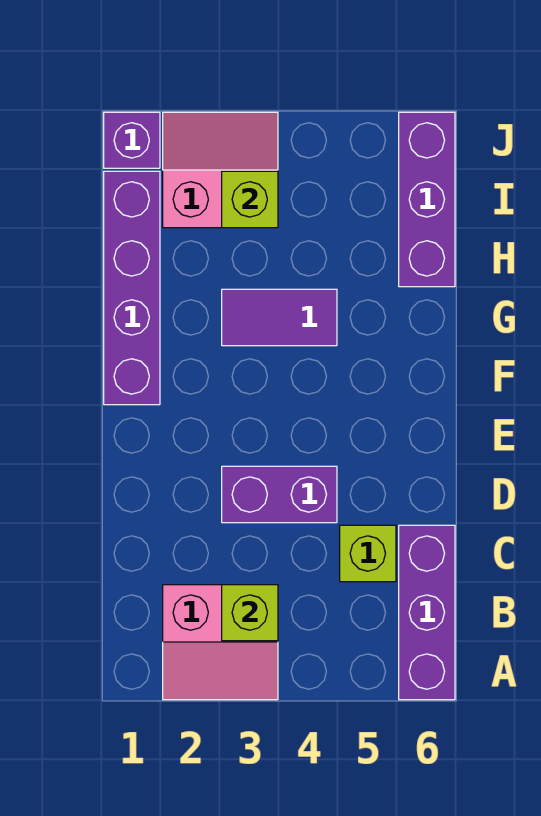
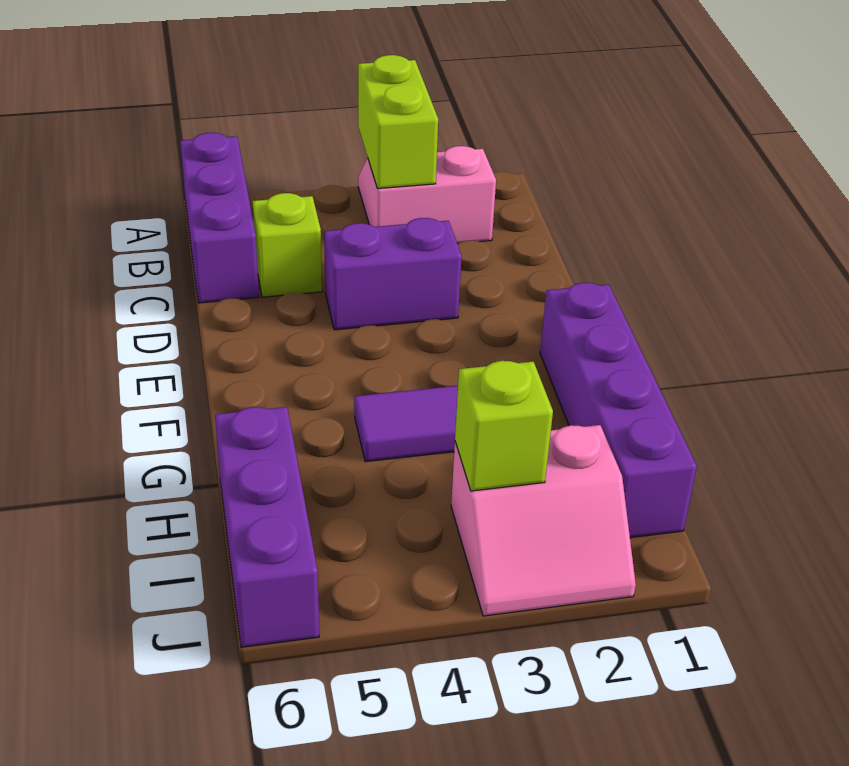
lime 1x1 brick [222,585,278,641] -> lime 1x2 brick [358,55,438,189]
purple 1x1 brick [104,112,160,168] -> none

